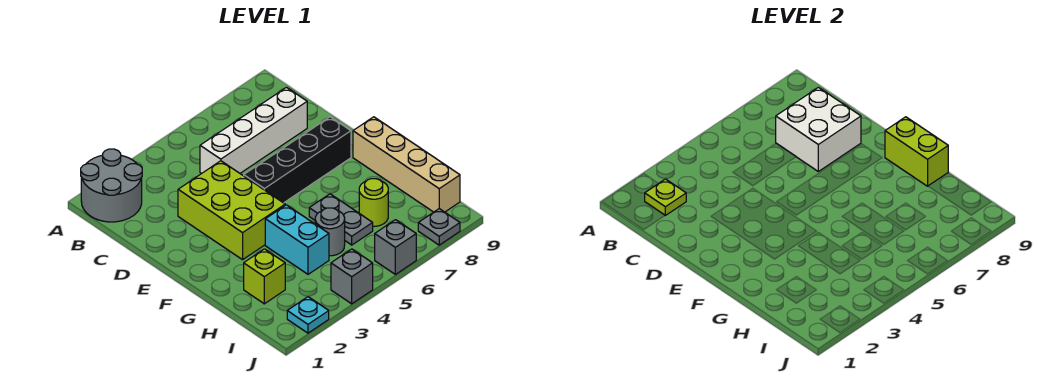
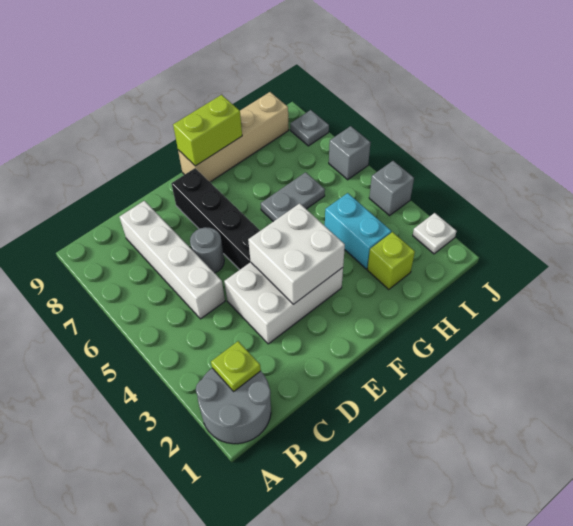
white 2x2 brick [776,87,861,171] -> white 2x2 brick moved to [248,203,345,304]
lime 2x3 brick [178,161,285,260] -> white 2x3 brick [224,262,343,344]
cyan 1x2 brick [265,205,329,274] -> cyan 1x2 brick turned to [325,193,391,269]
grey 1x1 round brick [315,208,345,256] -> grey 1x1 round brick moved to [190,227,224,273]
lime 1x1 round brick [359,179,388,226] -> none
cyan 1x1 plate [287,297,329,333] -> white 1x1 plate [413,213,457,254]

